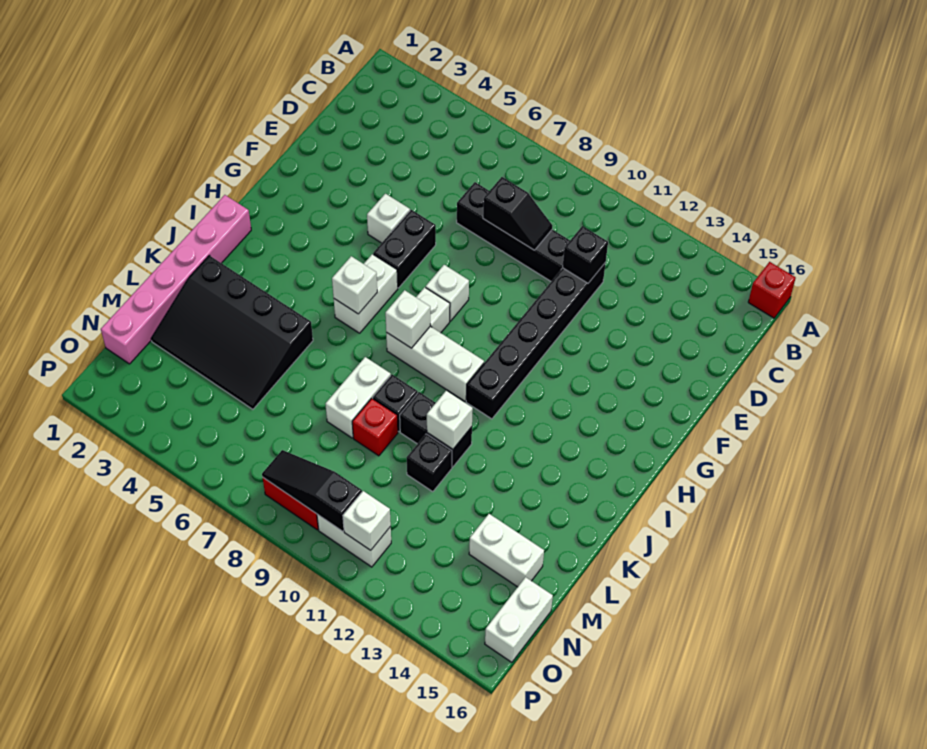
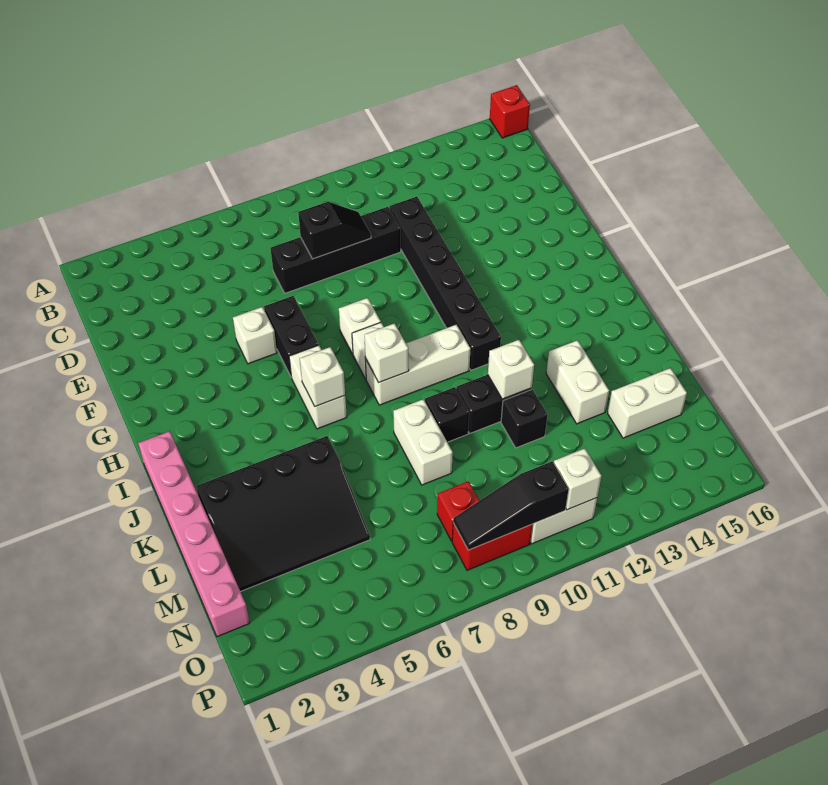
black 1x1 brick [563,226,608,283] -> none
red 1x1 brick [352,398,398,456] -> red 1x1 brick moved to [437,481,479,541]
white 1x2 brick [485,577,553,662] -> white 1x2 brick moved to [546,340,609,424]

